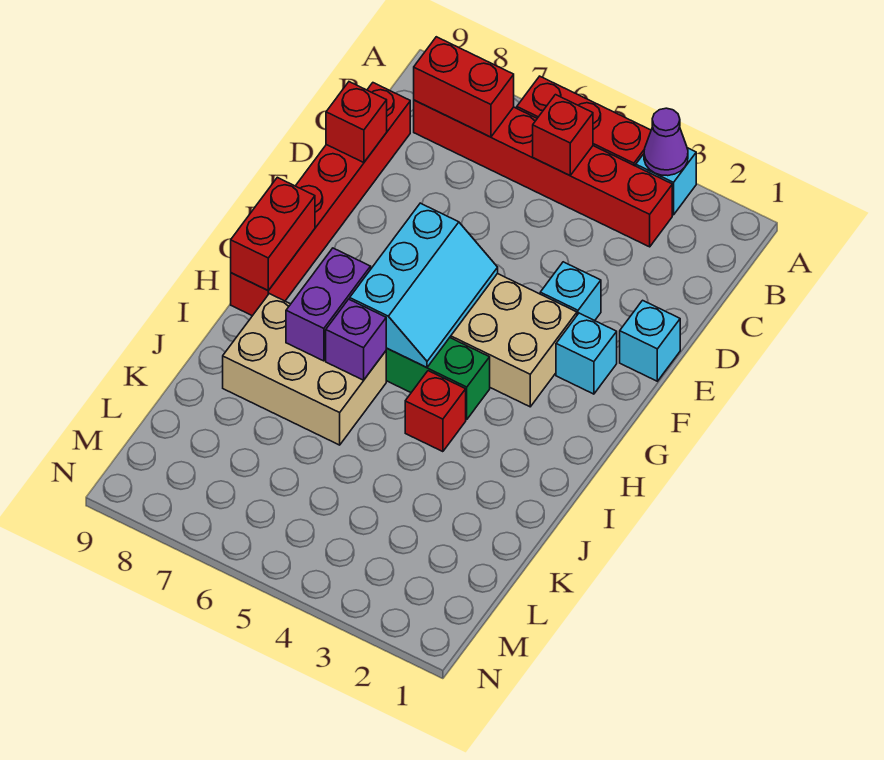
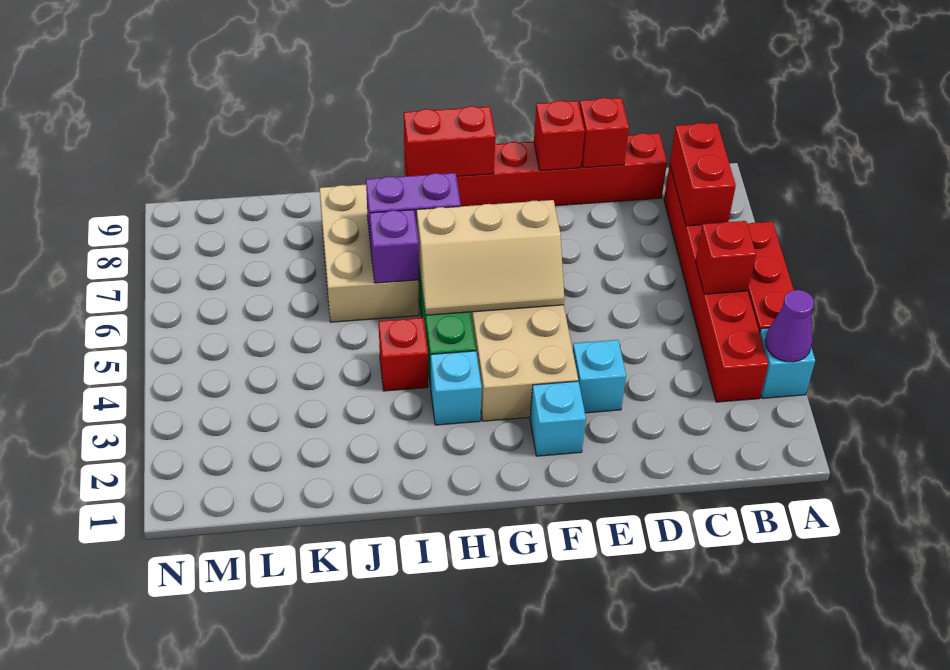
cyan 1x1 brick [620,300,680,381] -> cyan 1x1 brick moved to [431,351,482,425]
none -> red 1x1 brick [534,101,585,171]
cyan 2x3 slope [350,203,498,368] -> tan 2x3 slope [417,200,564,315]

